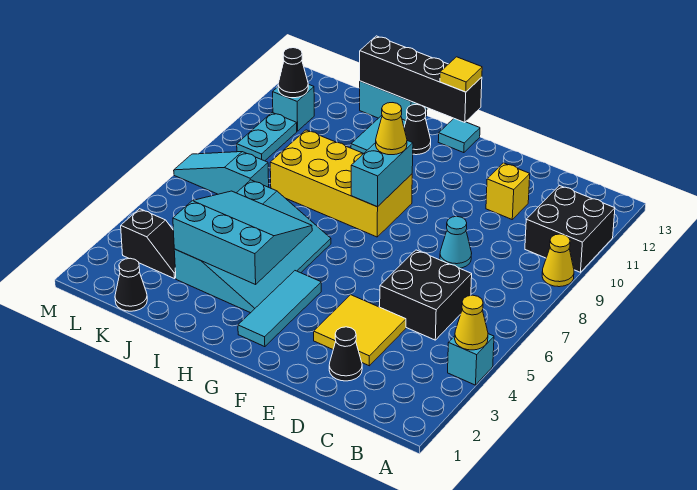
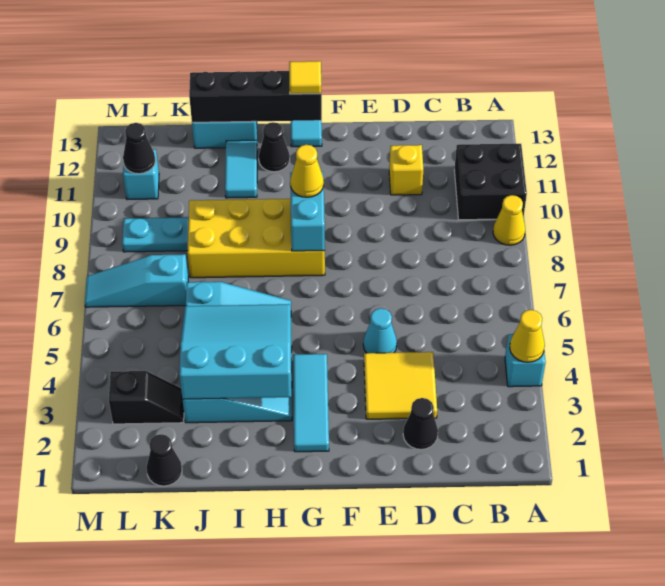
black 2x2 brick [380,250,472,340] -> none
cyan 1x1 cone [440,216,472,268] -> cyan 1x1 cone moved to [363,308,397,353]
cyan 1x2 plate [237,113,297,161] -> cyan 1x2 plate turned to [122,217,189,252]

